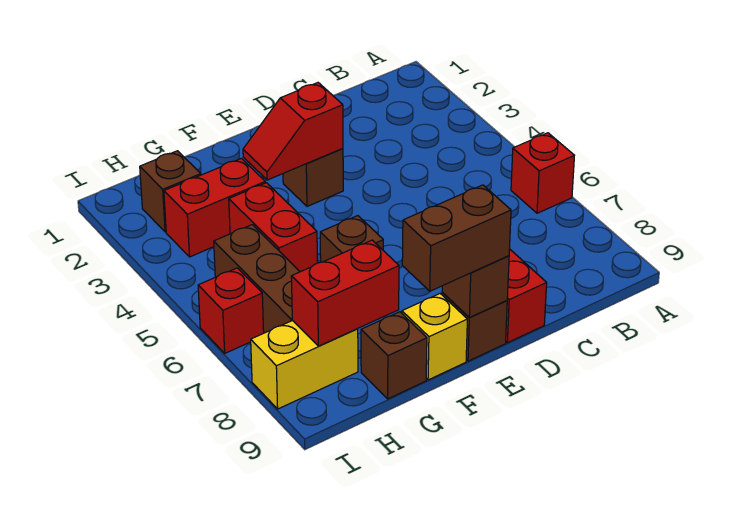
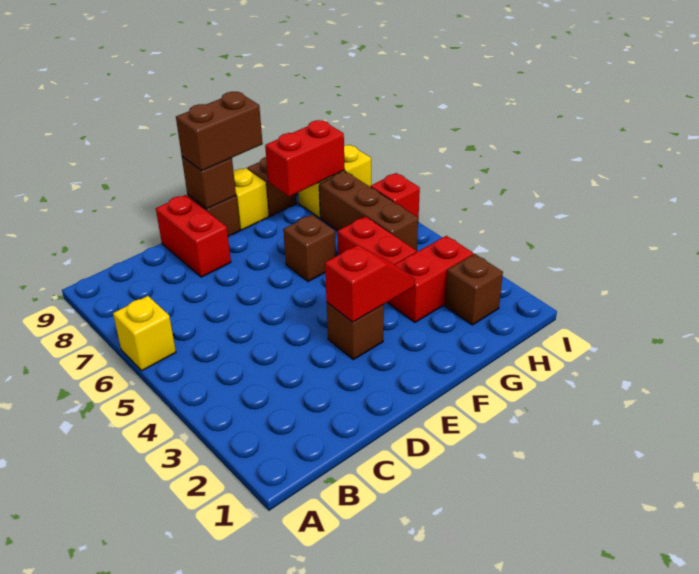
red 1x1 brick [511,133,574,213] -> yellow 1x1 brick [113,296,176,371]

